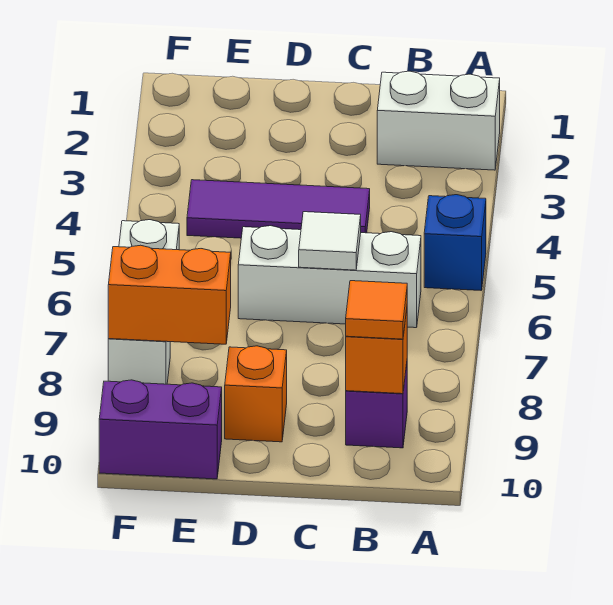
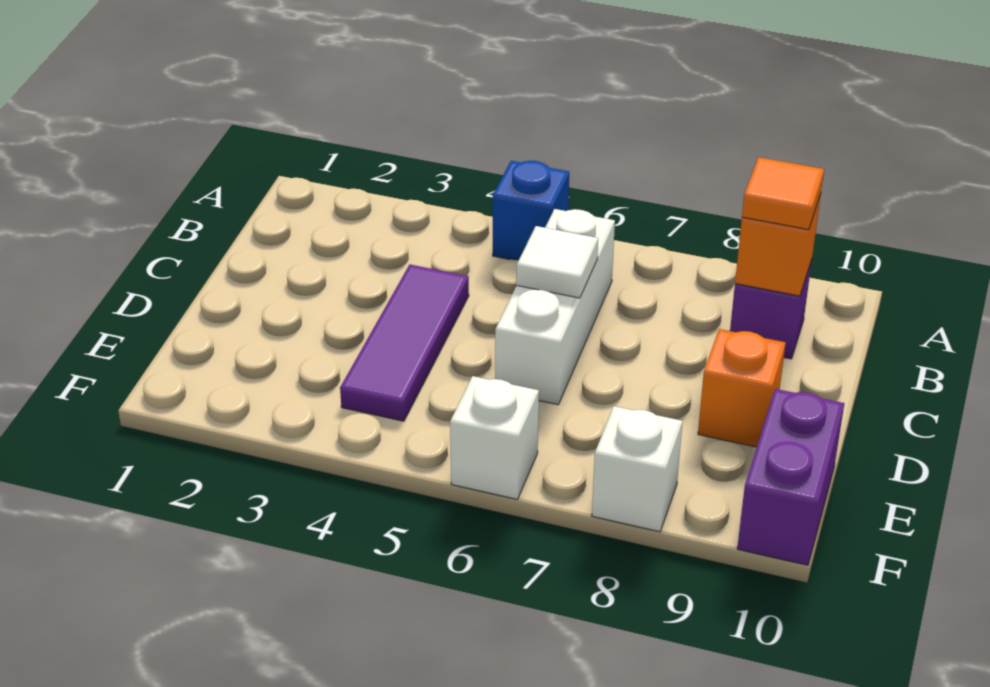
white 1x2 brick [377,71,500,170] -> none
orange 1x2 brick [108,245,231,344] -> none

